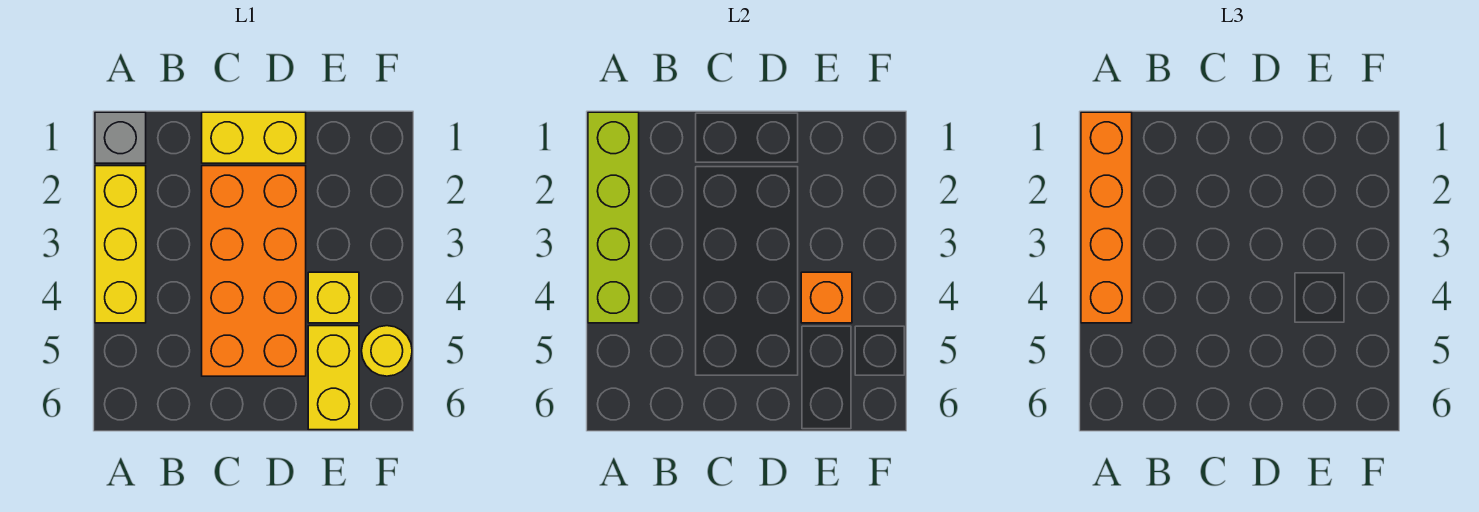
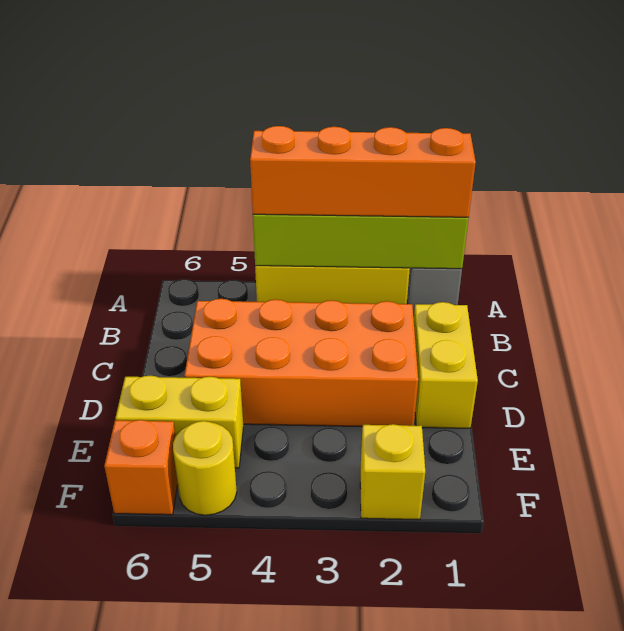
yellow 1x1 brick [308,272,359,323] -> yellow 1x1 brick moved to [360,424,425,520]
orange 1x1 brick [801,272,852,323] -> orange 1x1 brick moved to [104,420,178,515]

